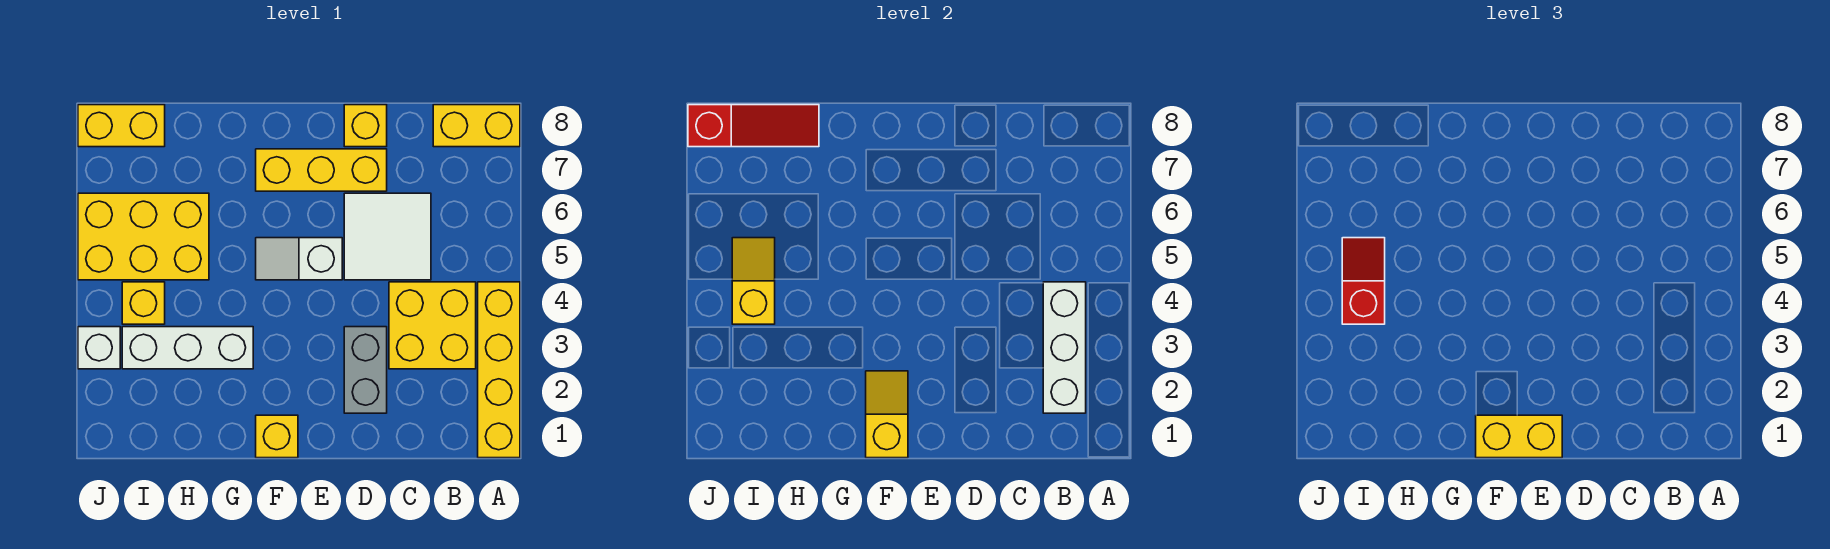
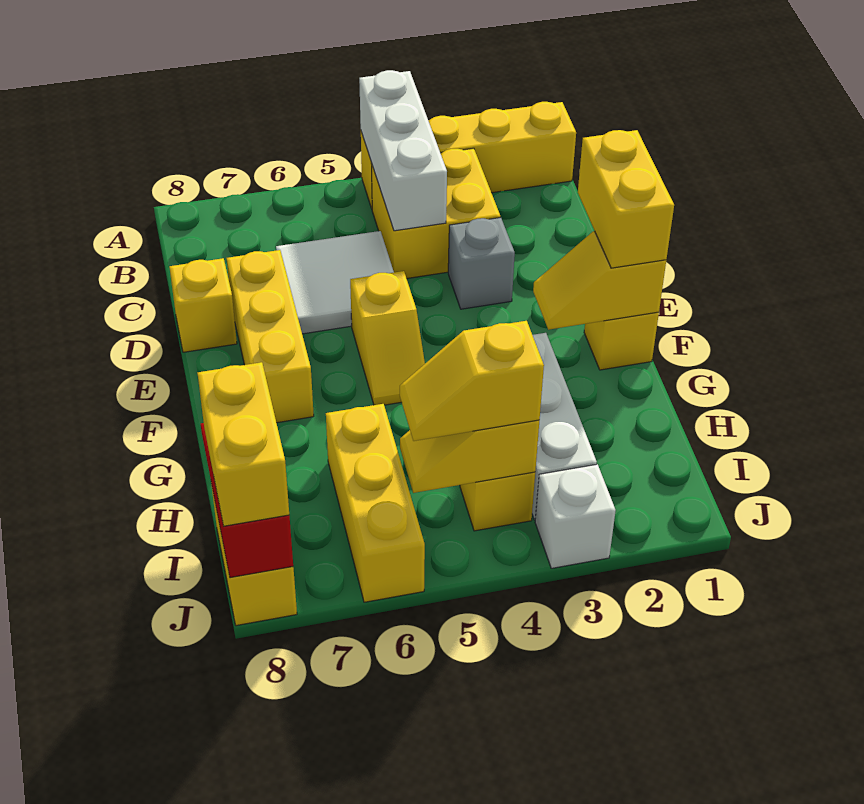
yellow 1x2 brick [433,105,520,147] -> yellow 1x2 brick moved to [197,362,289,526]
white 1x3 brick [1043,282,1086,413] -> white 1x3 brick turned to [359,70,447,231]
grey 1x2 brick [344,327,387,413] -> grey 1x1 brick [448,217,515,309]
white 1x2 slope [256,238,342,280] -> yellow 1x2 slope [350,271,425,405]
yellow 2x3 brick [78,193,209,280] -> yellow 1x3 brick [326,404,425,602]
red 1x2 slope [1342,238,1385,324] -> yellow 1x2 slope [400,321,544,441]

